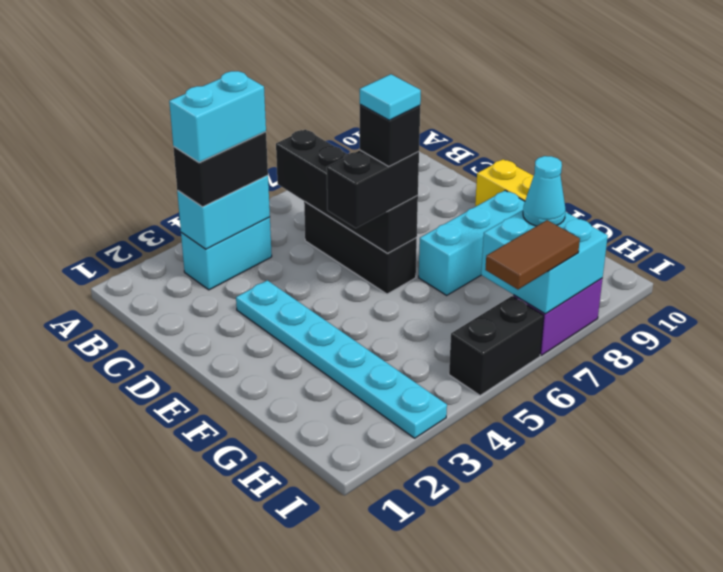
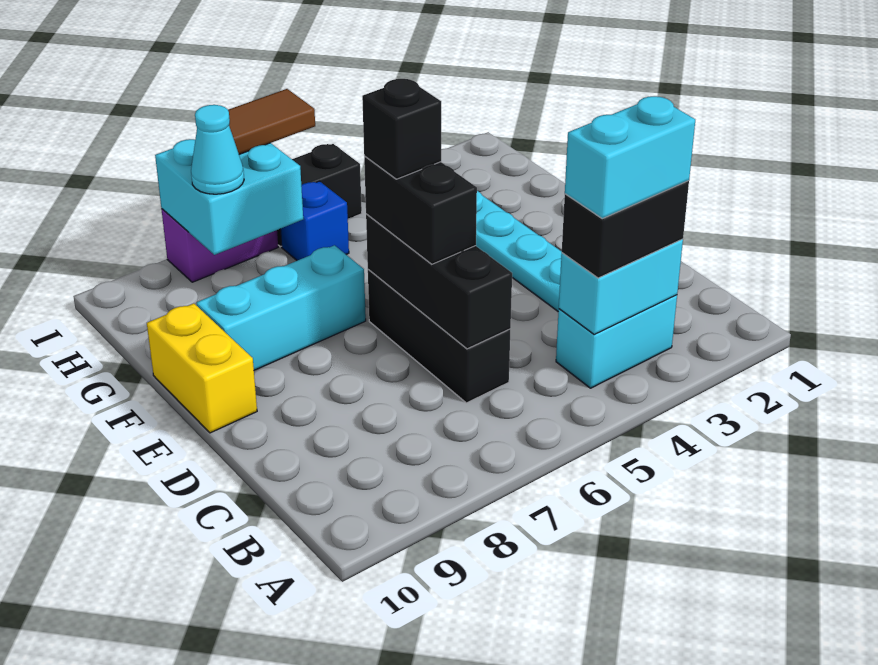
black 1x4 brick [276,129,418,253] -> black 1x3 brick [366,214,512,349]
black 1x2 brick [327,150,419,228] -> black 1x2 brick turned to [364,157,477,264]
cyan 1x1 tile [360,74,421,120] -> none
none -> blue 1x1 brick [280,181,349,261]

